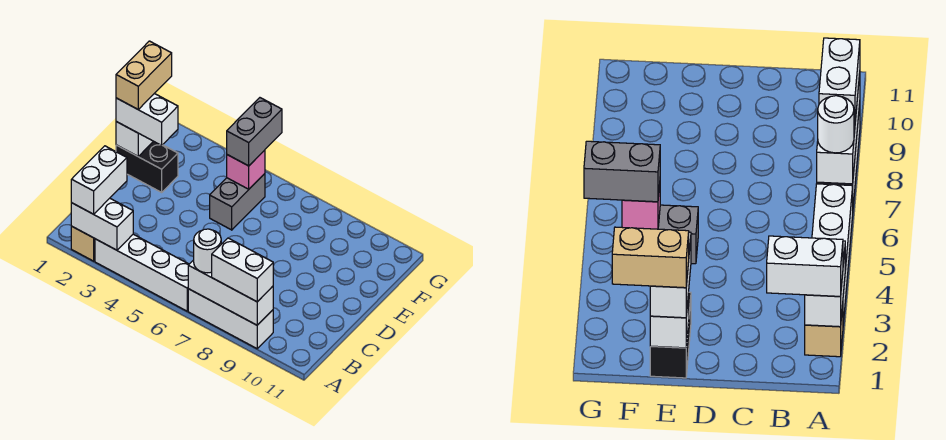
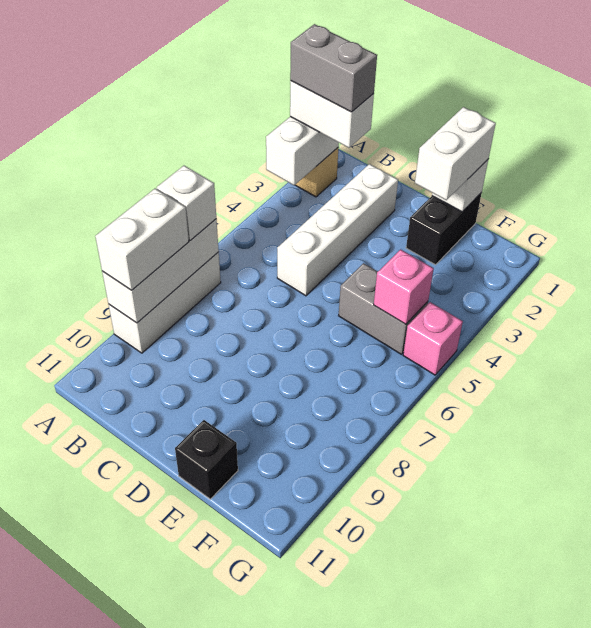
white 1x4 brick [95,234,189,311] -> white 1x4 brick moved to [277,164,398,296]
white 1x1 round brick [194,229,221,273] -> white 1x1 brick [157,166,216,240]
tan 1x2 brick [116,41,172,110] -> none
none -> black 1x1 brick [175,420,238,499]
grey 1x2 brick [227,98,282,166] -> grey 1x2 brick moved to [290,24,377,112]
none -> pink 1x1 brick [403,302,463,375]

